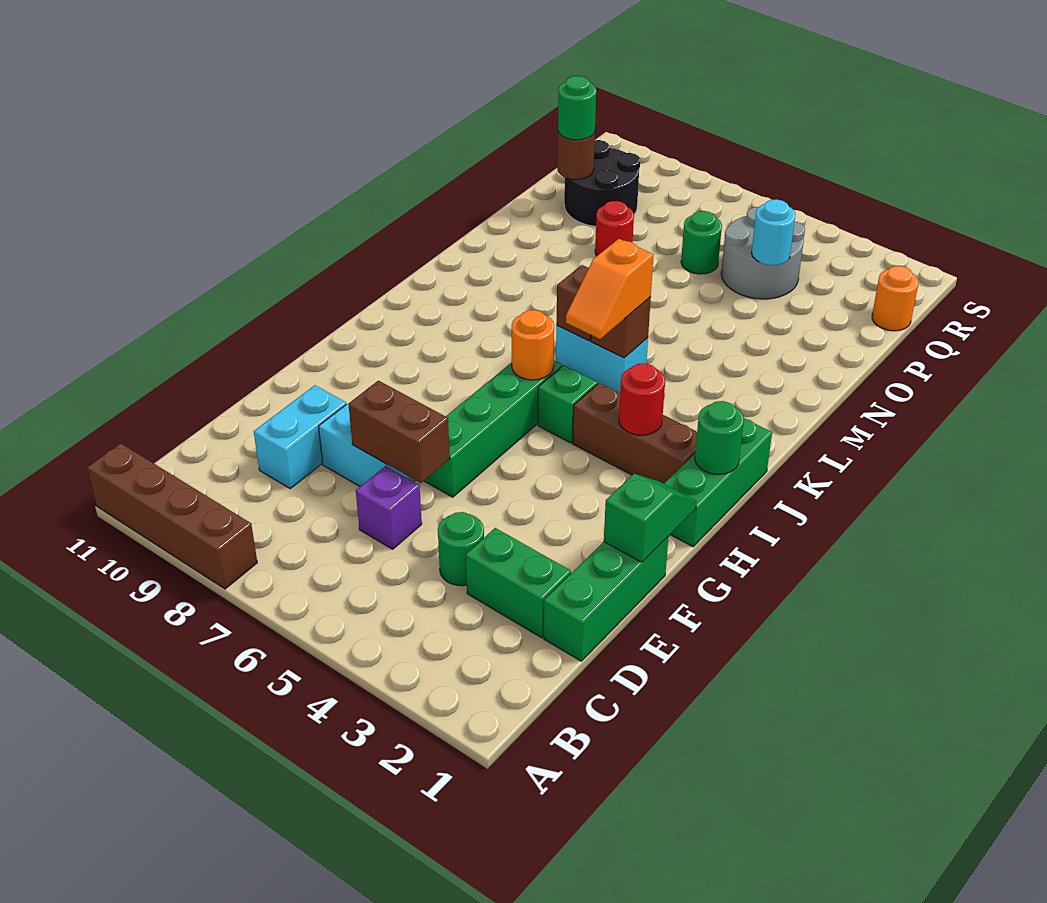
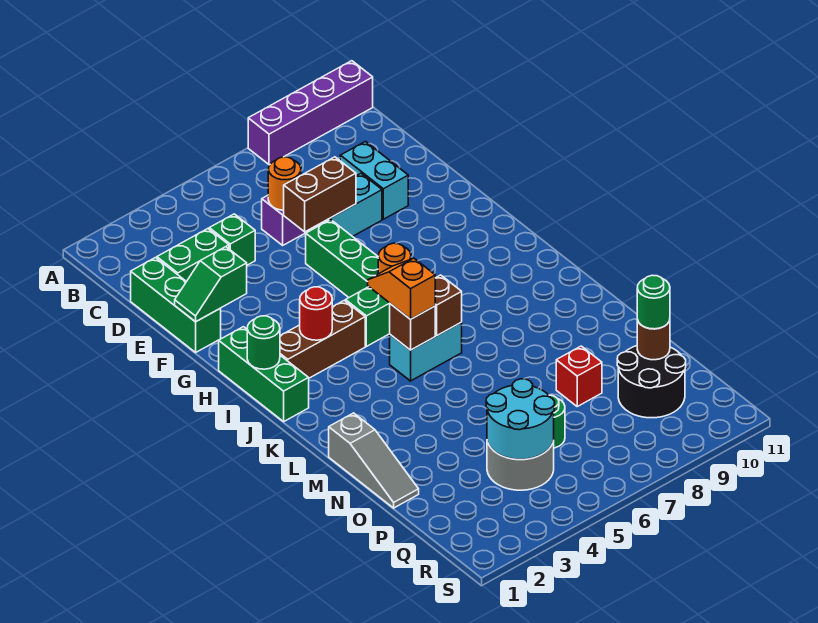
brown 1x4 brick [87,443,257,589] -> purple 1x4 brick [248,61,373,165]
green 1x1 round brick [438,512,484,586] -> green 1x1 brick [209,214,255,265]
green 1x2 slope [604,474,697,562] -> green 1x2 slope turned to [175,247,247,322]
none -> grey 1x3 slope [329,413,419,508]
red 1x1 round brick [595,201,634,256] -> red 1x1 brick [556,346,602,406]
cyan 1x1 round brick [752,199,796,265] -> cyan 2x2 round brick [486,379,555,459]
orange 1x1 round brick [872,266,918,331] -> orange 1x1 round brick moved to [268,157,301,210]

